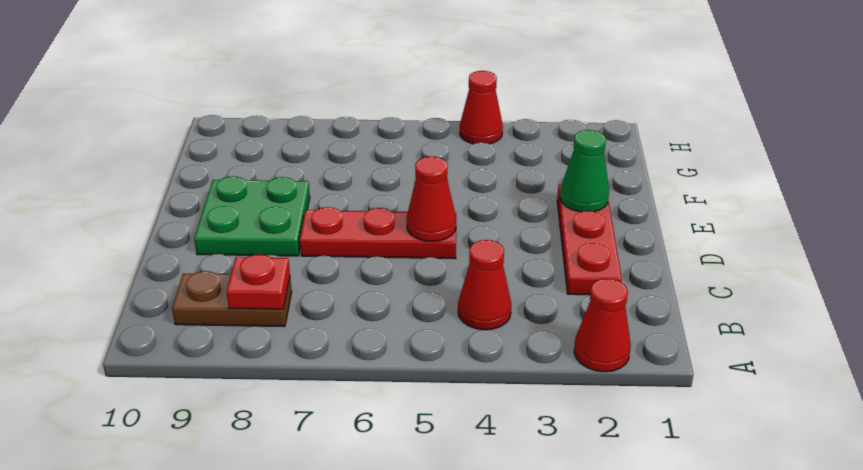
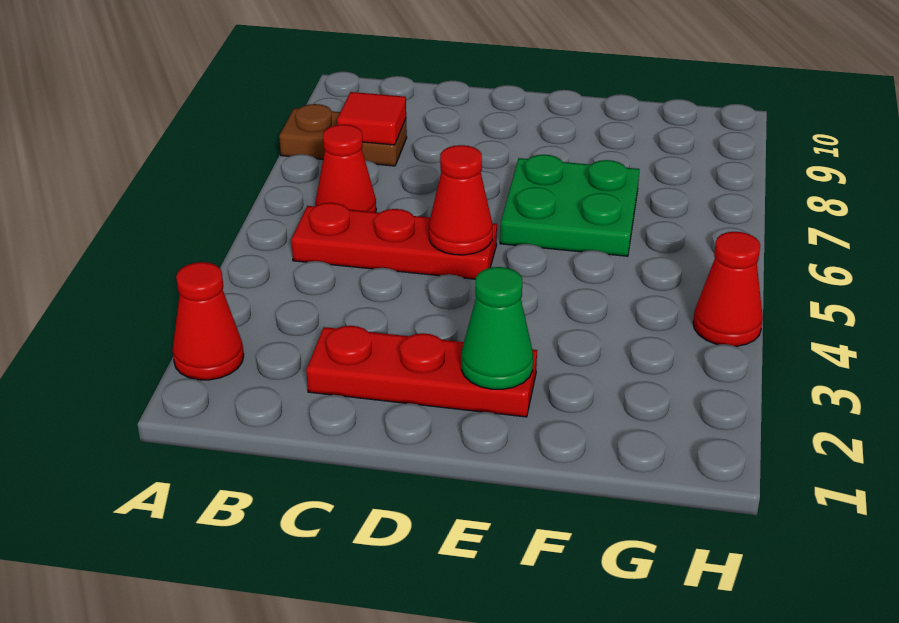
red 1x1 cone [458,240,511,330] -> red 1x1 cone moved to [315,125,376,212]
brown 1x2 plate [172,271,292,327] -> brown 1x2 plate turned to [279,104,407,166]
red 1x1 plate [226,254,290,309] -> red 1x1 tile [337,92,406,145]
red 1x3 plate [300,207,456,259] -> red 1x3 plate turned to [291,203,497,279]
green 2x2 plate [194,176,310,256] -> green 2x2 plate moved to [500,155,639,256]

